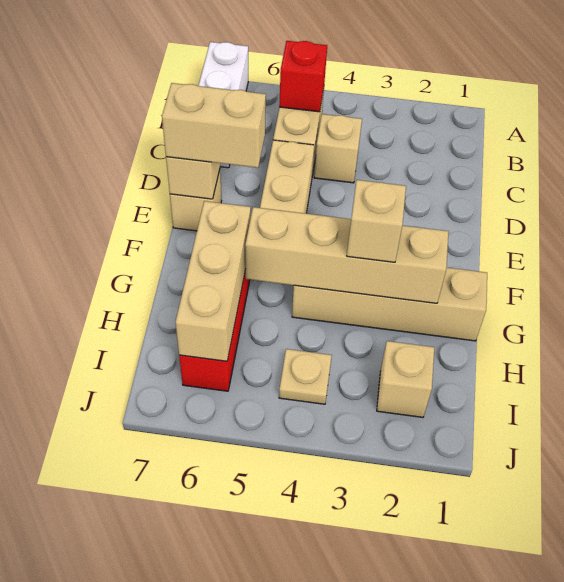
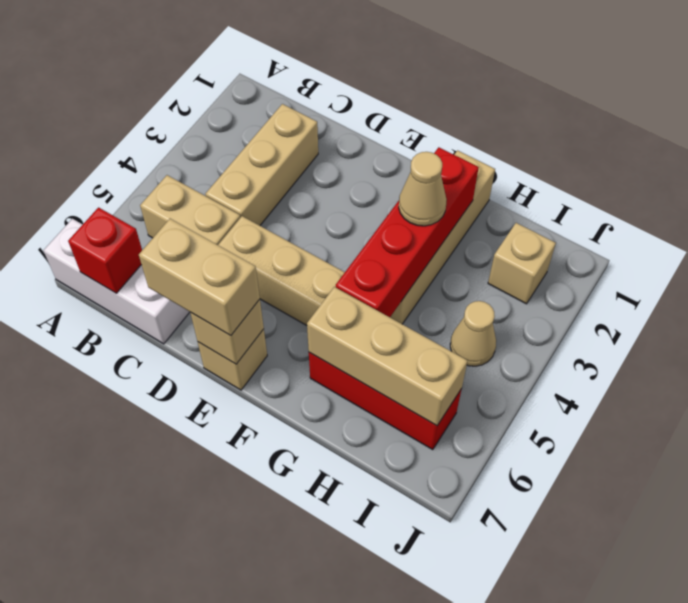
red 1x1 brick [279,41,327,112] -> red 1x1 brick moved to [68,208,142,293]
tan 1x1 brick [314,114,362,183] -> tan 1x3 brick [205,104,318,226]
tan 1x2 brick [162,83,266,168] -> tan 1x2 brick turned to [139,219,260,336]
tan 1x4 brick [245,207,449,303] -> red 1x4 brick [336,147,479,317]
tan 1x1 brick [347,180,406,262] -> tan 1x1 cone [399,152,447,226]
tan 1x1 plate [279,349,332,404] -> tan 1x1 cone [450,301,496,366]

